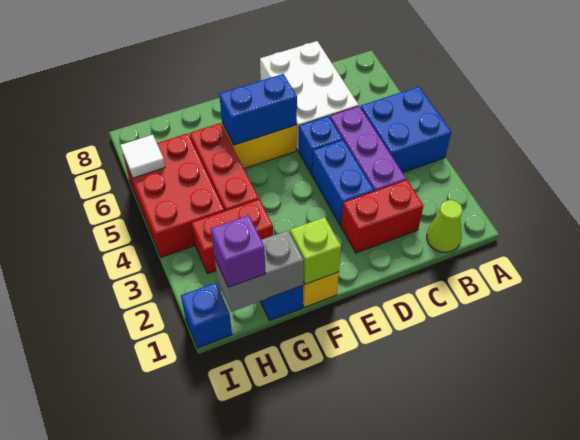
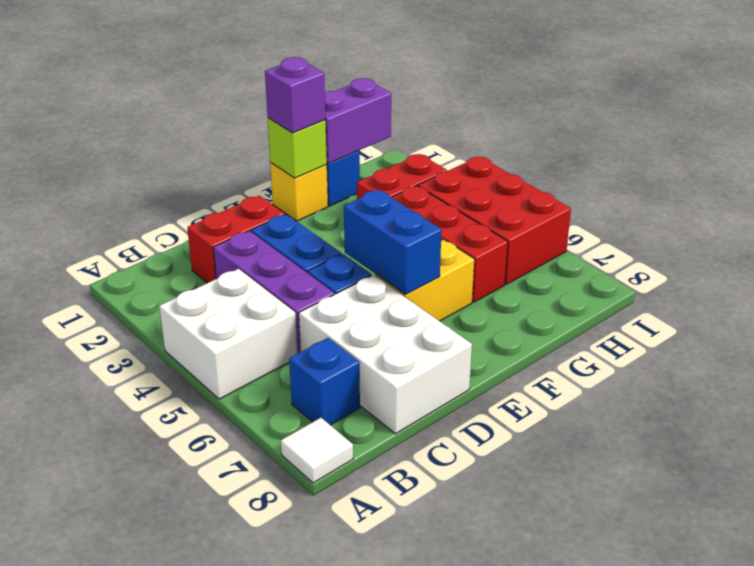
blue 2x2 brick [361,87,451,173] -> white 2x2 brick [159,269,297,399]
lime 1x1 cone [427,200,463,252] -> none
blue 1x2 brick [219,74,297,145] -> blue 1x2 brick turned to [344,190,442,294]
grey 1x2 brick [215,230,304,312] -> purple 1x2 brick [325,78,391,163]
purple 1x1 brick [211,215,266,287] -> purple 1x1 brick moved to [265,57,326,133]
blue 1x1 brick [181,283,232,348] -> blue 1x1 brick moved to [289,338,360,425]
white 1x1 tile [121,135,165,178] -> white 1x1 tile moved to [281,418,353,483]

